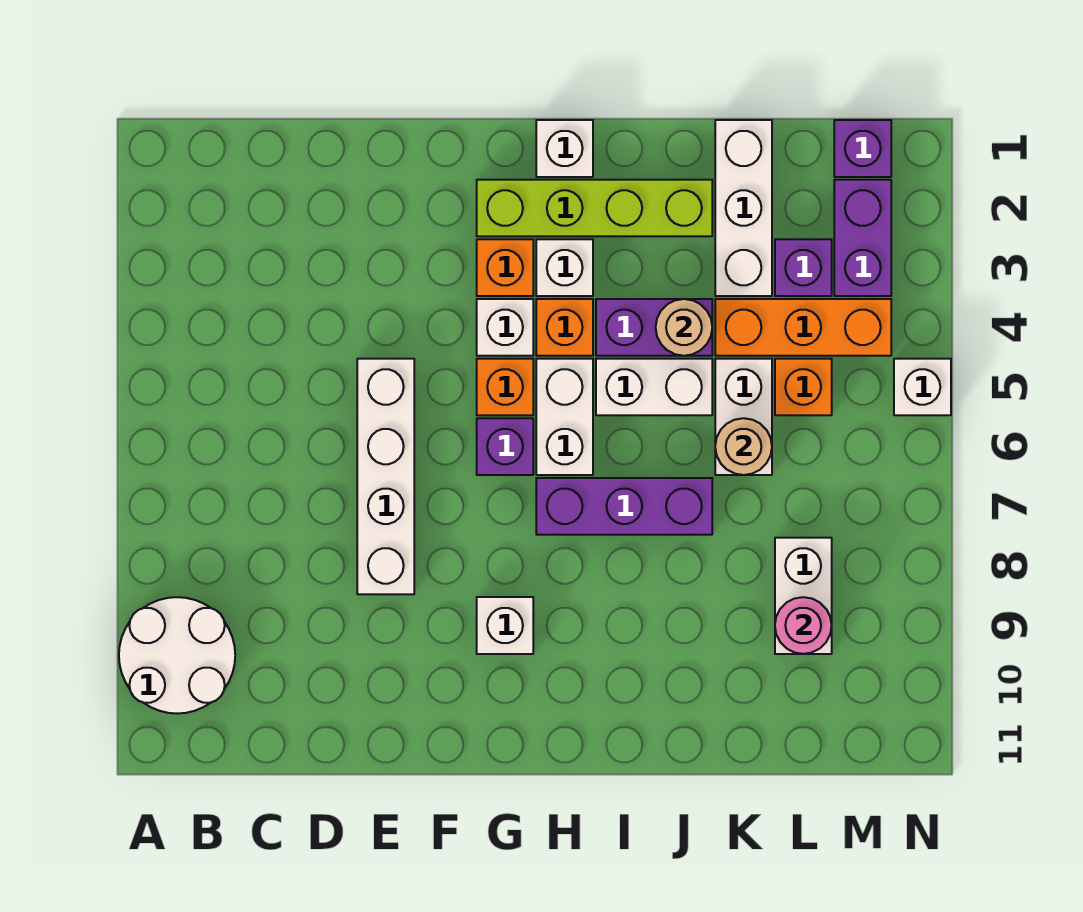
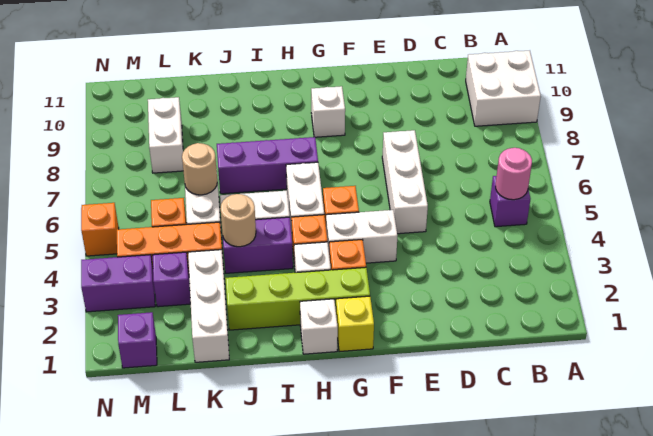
white 2x2 round brick [119,597,235,714] -> white 2x2 brick [466,51,541,126]
white 1x4 brick [357,359,414,594] -> white 1x3 brick [382,130,428,234]
none -> yellow 1x1 brick [336,296,374,352]
white 1x1 brick [477,299,533,356] -> white 1x2 brick [326,210,397,263]
purple 1x1 brick [477,418,533,475] -> purple 1x1 brick moved to [490,176,530,227]
pink 1x1 round brick [775,597,832,654] -> pink 1x1 round brick moved to [496,148,532,200]
purple 1x2 brick [834,180,891,296] -> purple 1x2 brick turned to [81,255,155,312]
white 1x1 brick [894,359,951,415] -> orange 1x1 brick [81,203,119,256]

